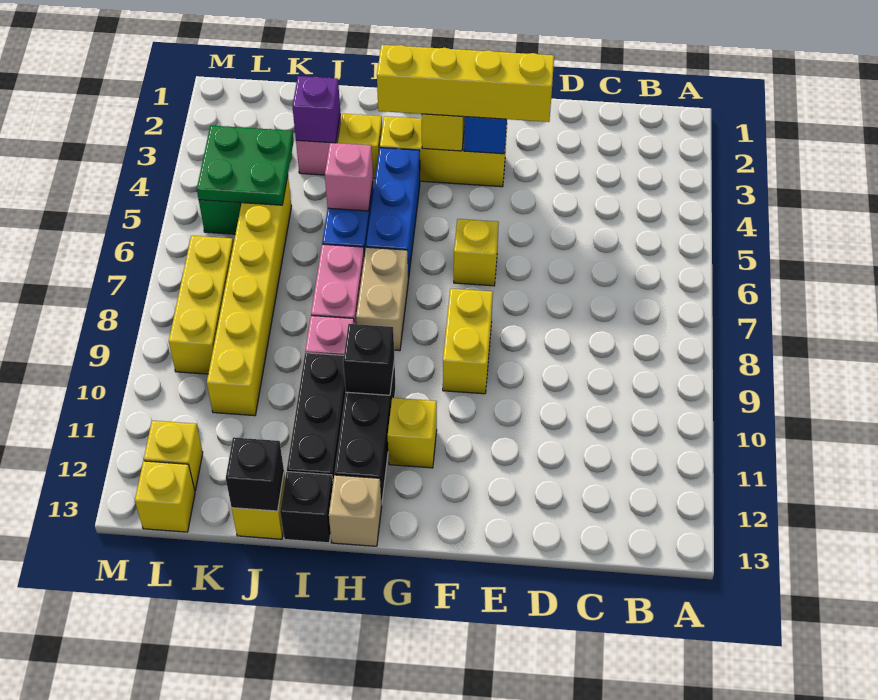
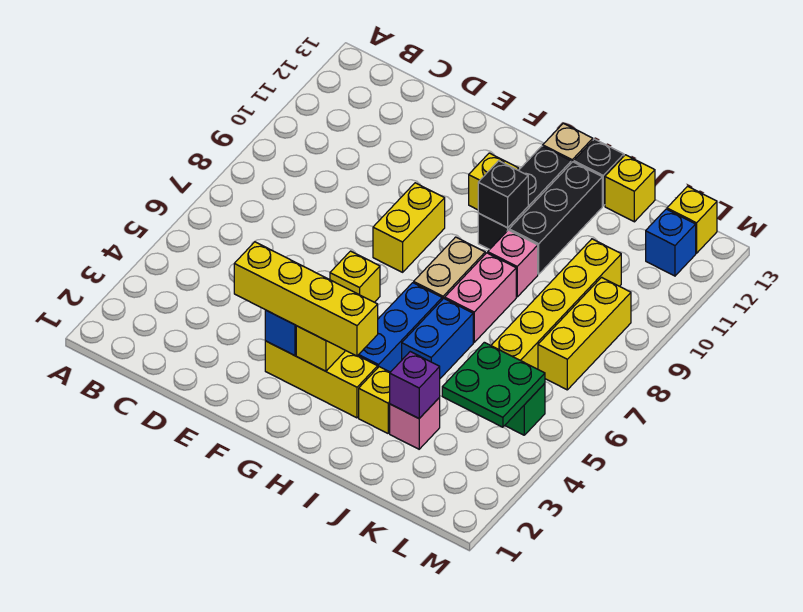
pink 1x1 brick [325,143,373,211] -> none
black 1x1 brick [226,437,284,511] -> none
yellow 1x1 brick [144,421,203,491] -> blue 1x1 brick [646,209,696,276]

